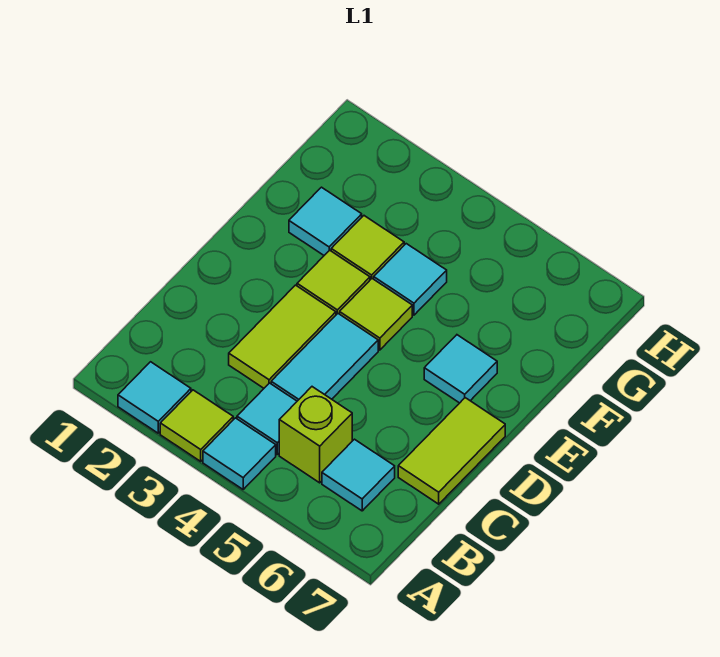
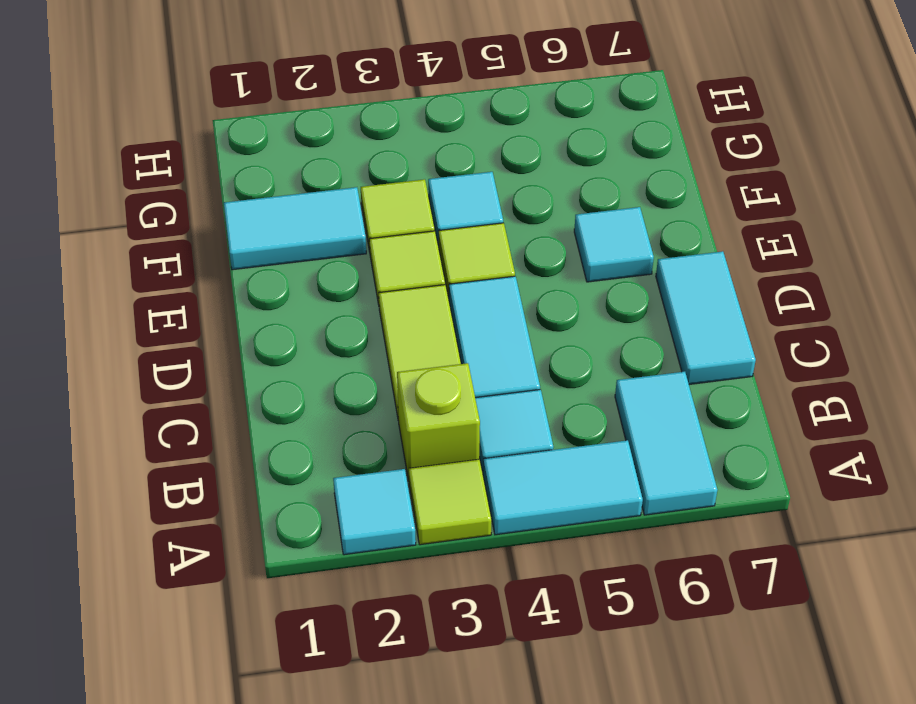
cyan 1x1 tile [203,418,276,489] -> cyan 1x2 tile [483,440,643,535]
lime 1x1 brick [279,387,352,483] -> lime 1x1 brick moved to [397,363,480,481]
cyan 1x1 tile [322,439,395,511] -> cyan 1x2 tile [615,372,718,515]
lime 1x2 tile [398,398,505,504] -> cyan 1x2 tile [656,251,756,384]
cyan 1x1 tile [289,187,362,255] -> cyan 1x2 tile [224,187,366,270]

